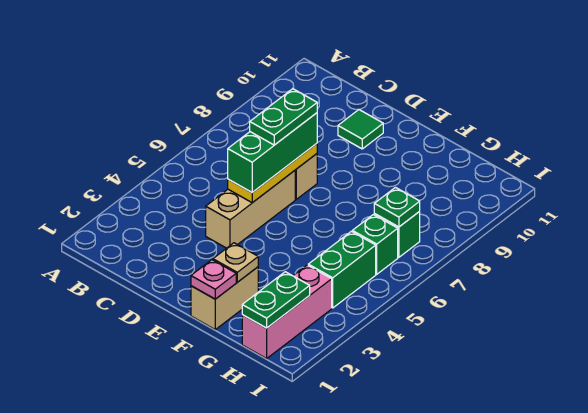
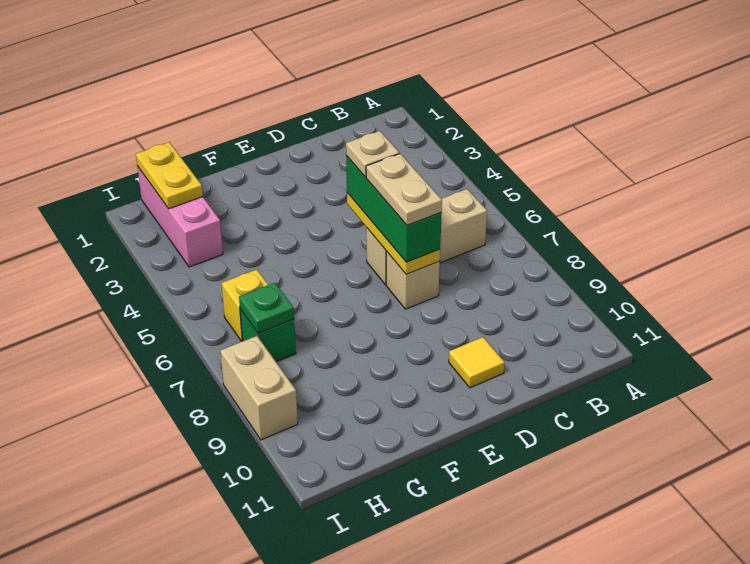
tan 1x3 brick [206,171,295,248] -> tan 1x3 brick turned to [366,189,487,285]
green 1x2 plate [250,89,317,145] -> tan 1x2 plate [366,154,442,225]
green 1x1 tile [338,110,383,149] -> yellow 1x1 tile [449,337,505,388]
tan 1x2 brick [191,267,258,329] -> tan 1x2 brick moved to [220,336,298,440]
pink 1x1 plate [191,260,236,299] -> none
tan 1x1 plate [213,243,258,282] -> tan 1x1 plate moved to [346,131,399,177]
green 1x2 plate [242,272,310,328] -> yellow 1x2 plate [136,142,203,209]
green 1x2 brick [308,231,376,308] -> none
green 1x1 brick [352,215,398,274] -> yellow 1x1 brick [222,269,268,341]

